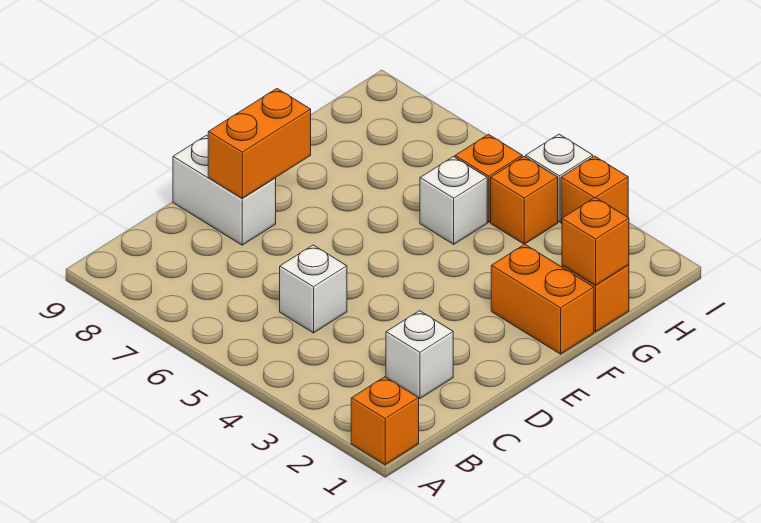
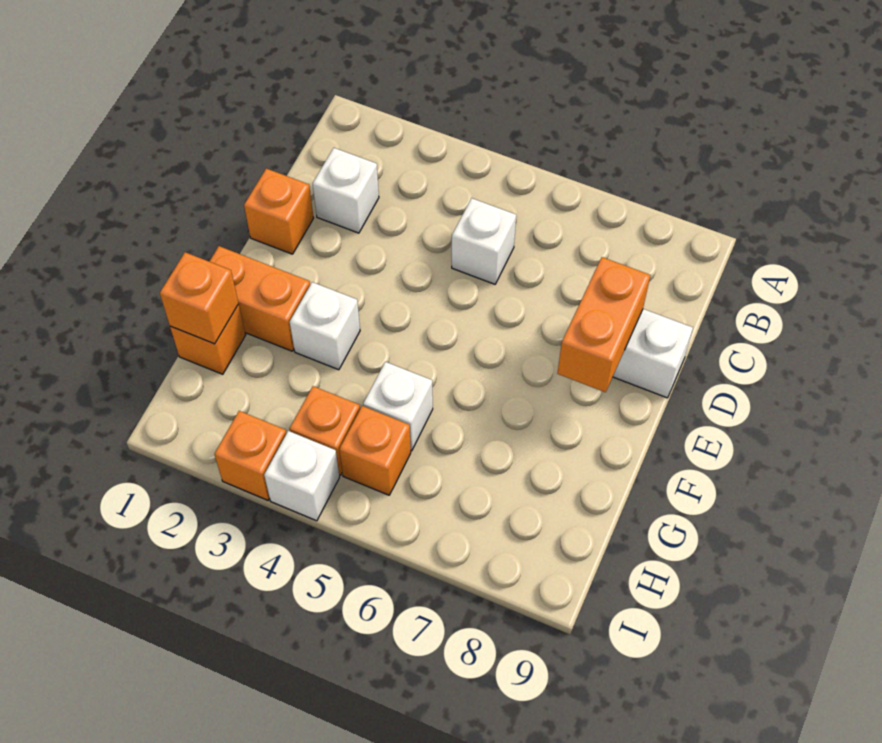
orange 1x1 brick [351,377,419,465] -> orange 1x1 brick moved to [244,169,314,254]
none -> white 1x1 brick [290,282,360,370]

